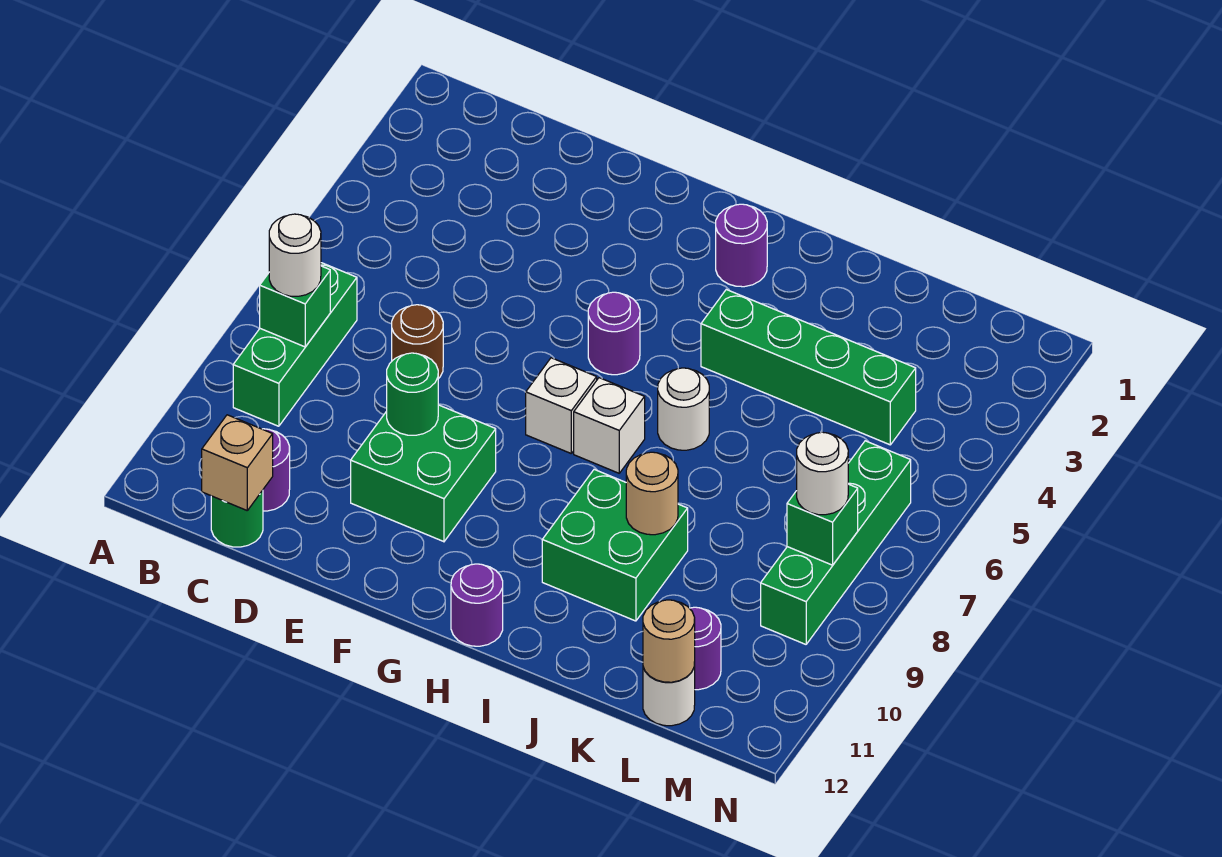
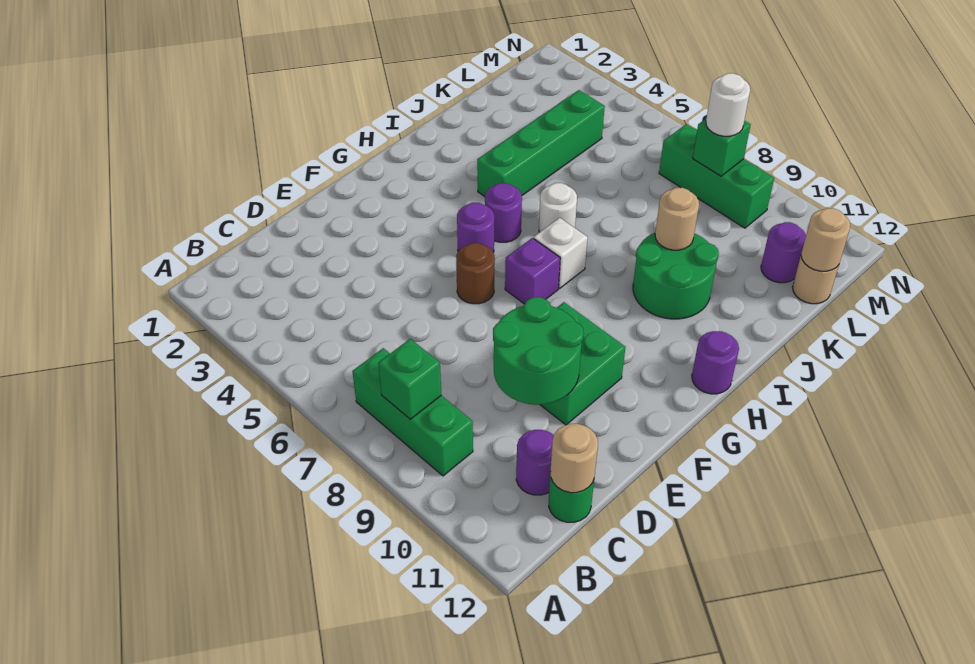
white 1x1 round brick [269,214,321,296] -> none
tan 1x1 brick [202,415,273,510] -> tan 1x1 round brick [550,424,598,493]
brown 1x1 round brick [392,305,443,379] -> brown 1x1 round brick moved to [456,243,495,304]
green 1x1 round brick [387,353,438,435] -> green 2x2 round brick [493,297,584,405]
white 1x1 brick [526,358,597,453] -> purple 1x1 brick [505,238,560,304]
purple 1x1 round brick [716,204,767,287] -> purple 1x1 round brick moved to [485,183,522,242]
green 2x2 brick [542,469,688,621] -> green 2x2 round brick [633,233,719,319]
white 1x1 round brick [643,663,695,726] -> tan 1x1 round brick [793,257,839,304]
green 1x4 brick [761,441,911,644] -> green 1x3 brick [659,124,774,228]

